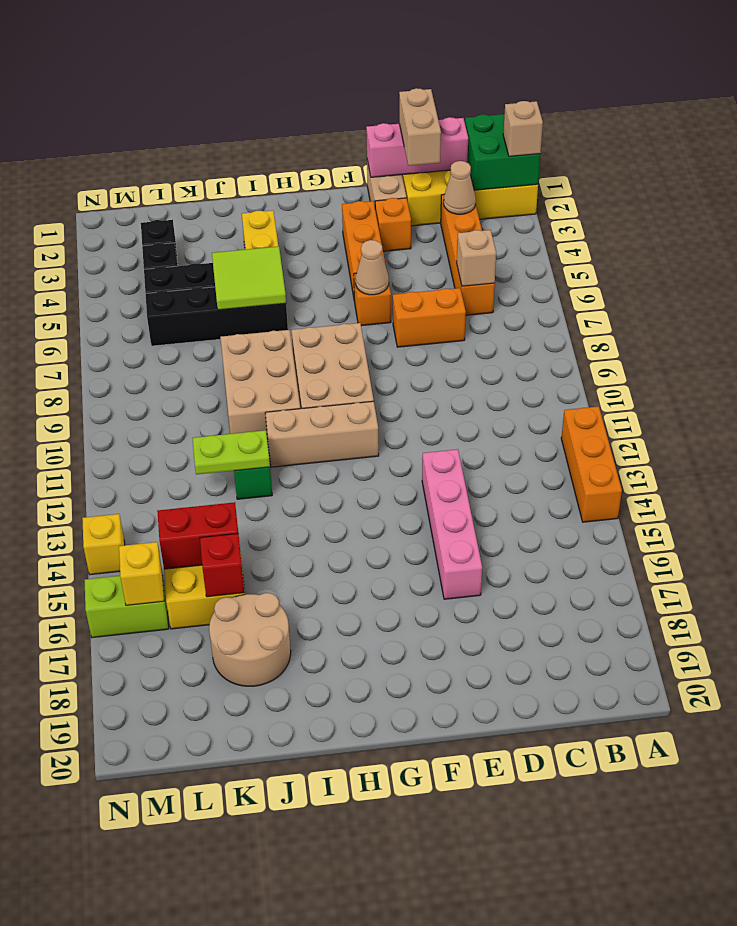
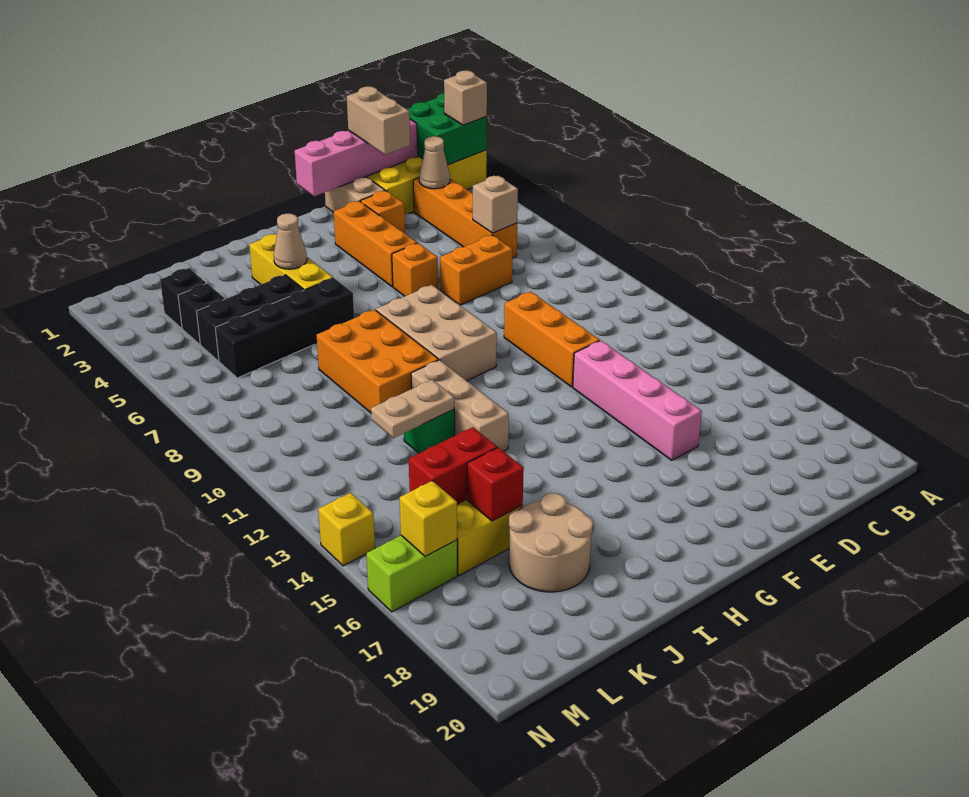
orange 1x3 brick [561,406,622,522] -> orange 1x3 brick moved to [504,292,600,387]
pink 1x3 brick [366,117,468,177] -> pink 1x4 brick [295,119,418,196]
tan 1x1 cone [356,240,389,295] -> tan 1x1 cone moved to [274,214,307,269]
tan 1x3 brick [265,401,379,467] -> tan 1x3 brick turned to [411,360,509,451]
lime 2x2 tile [212,246,286,310] -> none
tan 2x3 brick [220,330,300,440] -> orange 2x3 brick [317,310,439,413]
lime 1x2 plate [193,430,270,474] -> tan 1x2 plate [371,380,454,438]

